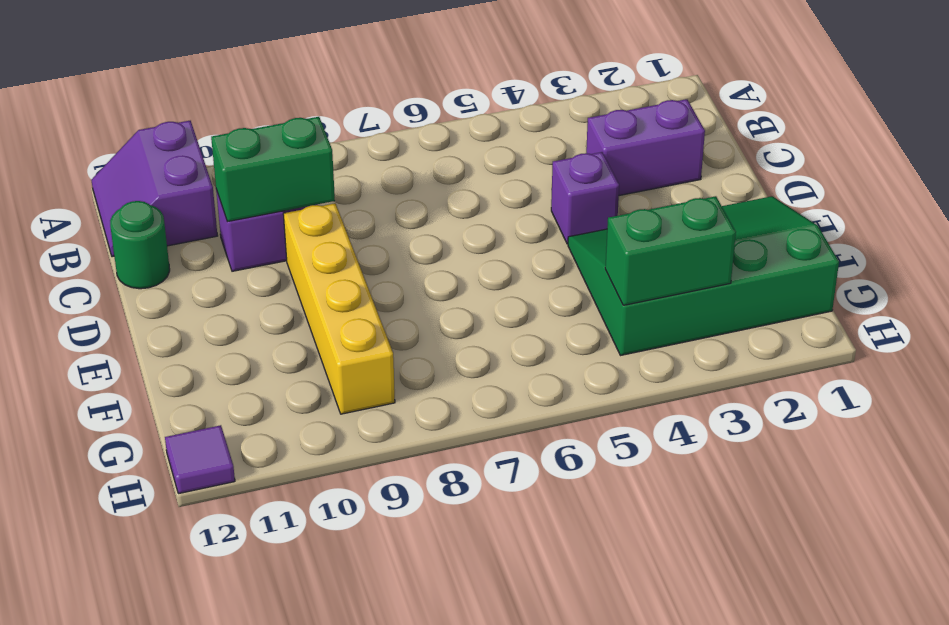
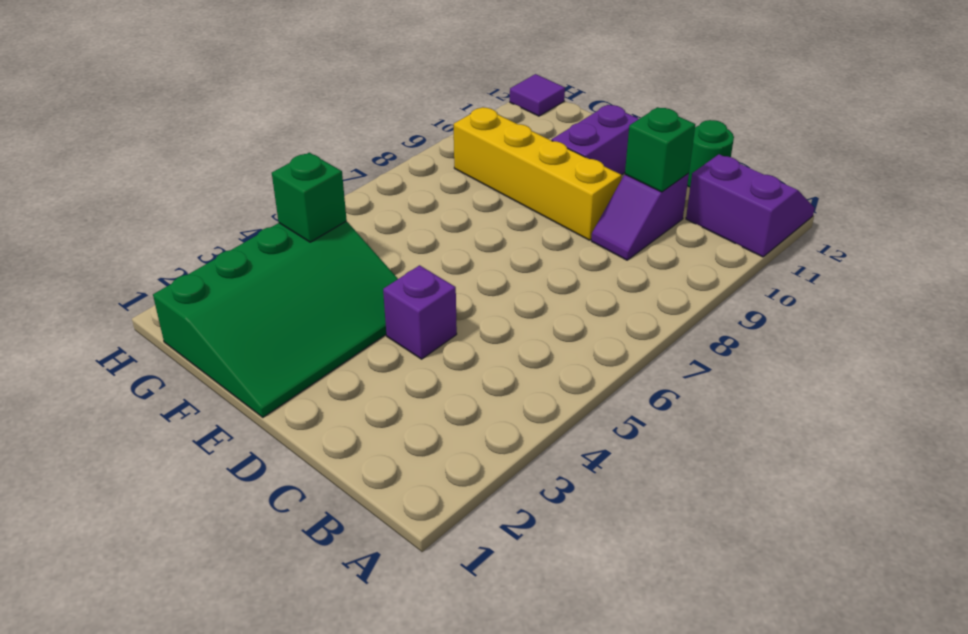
purple 1x2 brick [586,99,705,196] -> purple 1x2 brick moved to [552,105,639,175]
green 1x2 brick [211,117,335,222] -> green 1x1 brick [625,107,695,192]
green 1x2 brick [605,196,736,305] -> green 1x1 brick [272,153,347,242]

